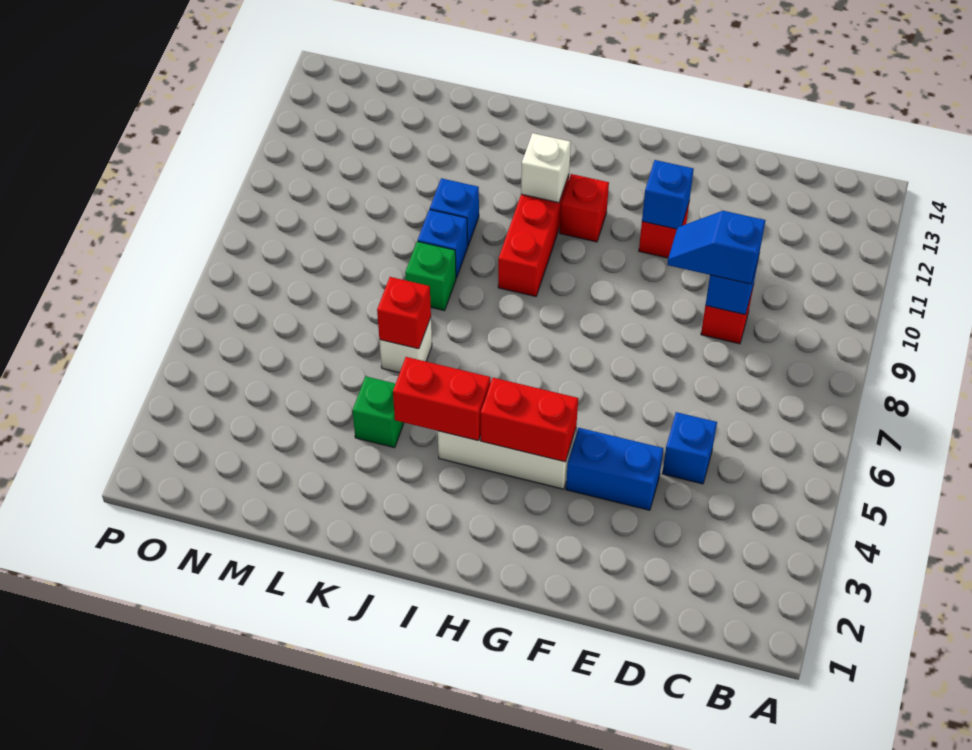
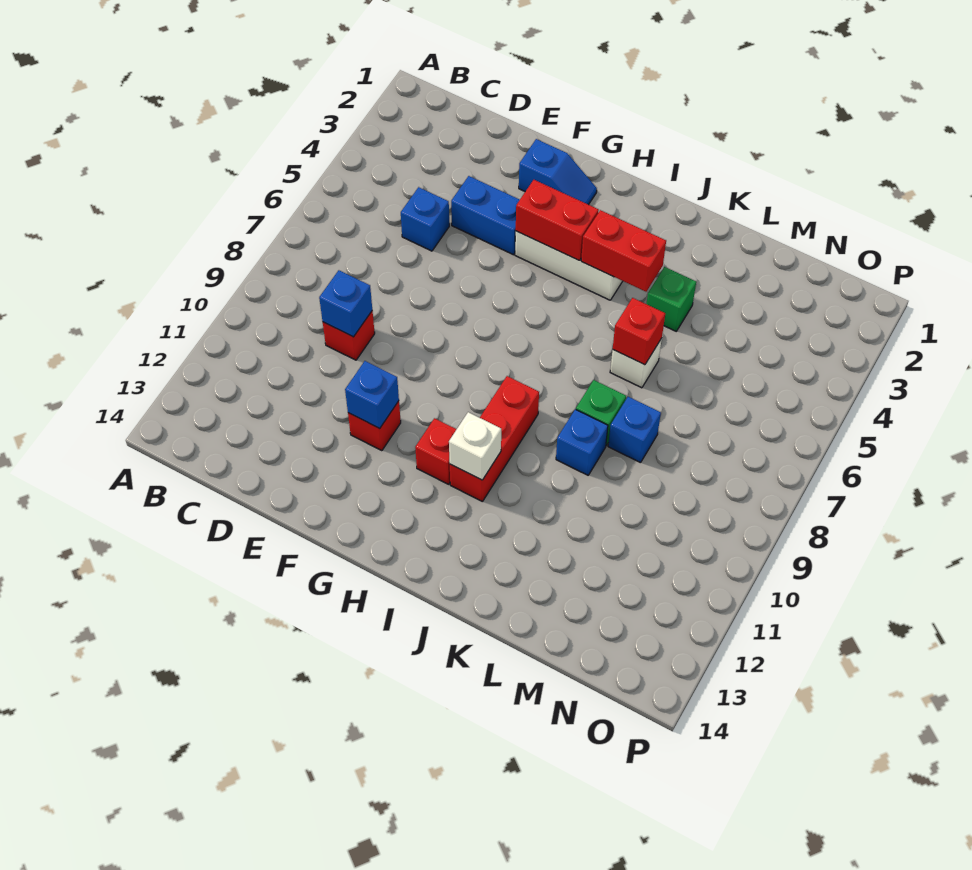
blue 1x2 slope [667,211,765,284] -> blue 1x2 slope moved to [519,139,597,205]
blue 1x1 brick [430,178,479,246] -> blue 1x1 brick moved to [608,397,661,463]

